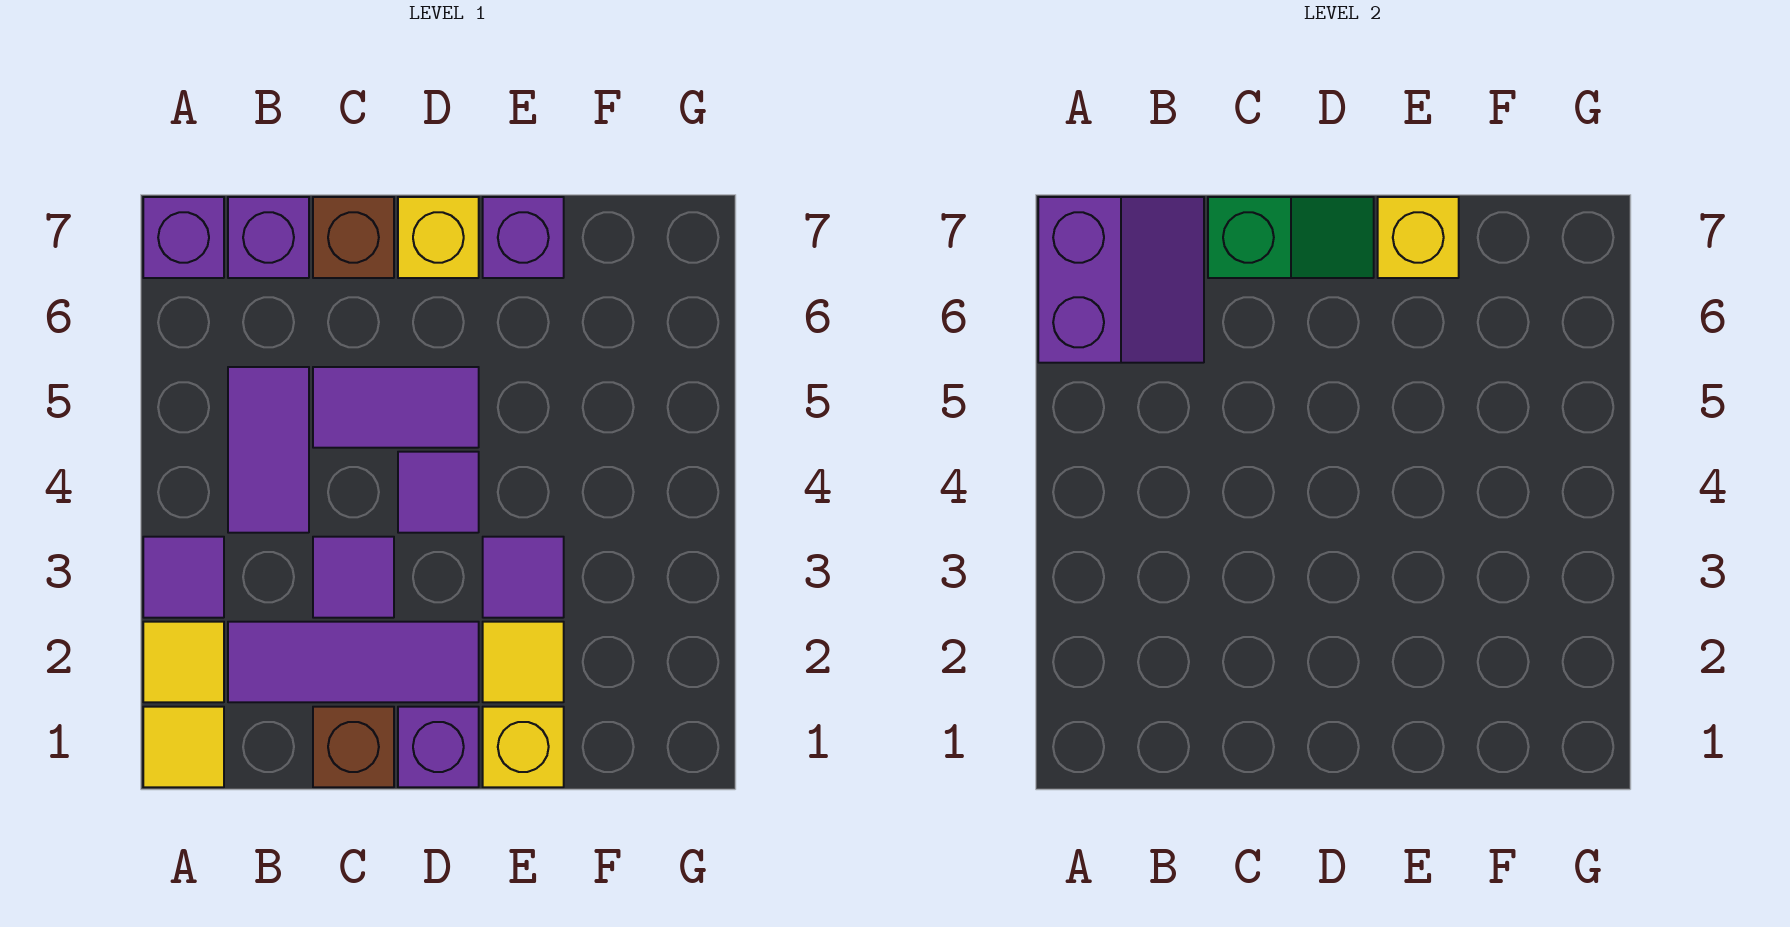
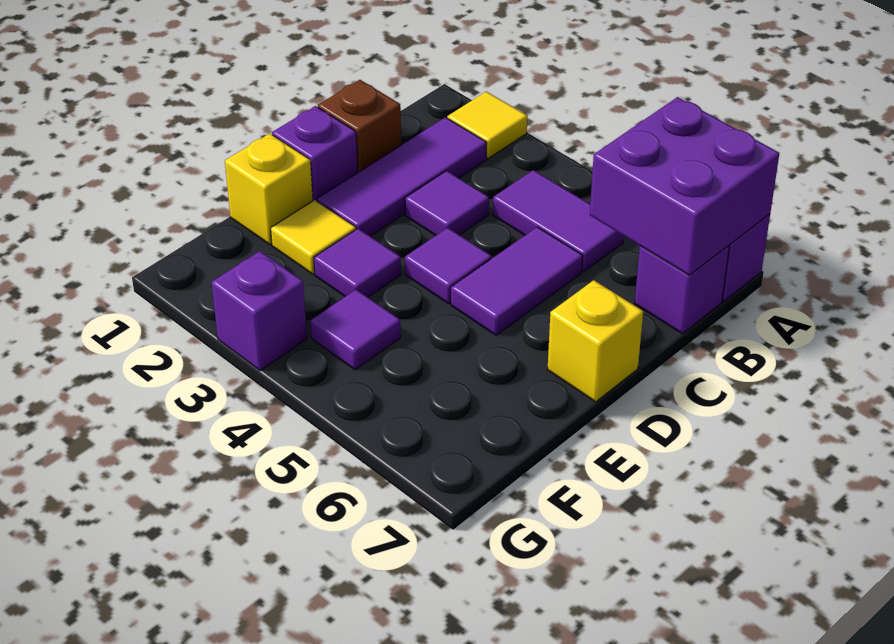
yellow 1x1 tile [143,707,224,787] -> none
purple 1x1 tile [143,537,224,618] -> purple 1x1 tile moved to [310,290,401,370]
purple 2x2 slope [1038,197,1204,363] -> purple 2x2 brick [590,97,779,275]
brown 1x1 brick [313,197,394,278] -> none
green 1x2 slope [1208,197,1374,278] -> none
purple 1x1 brick [483,197,564,278] -> purple 1x1 brick moved to [211,251,307,371]
yellow 1x1 brick [1378,197,1459,278] -> none

